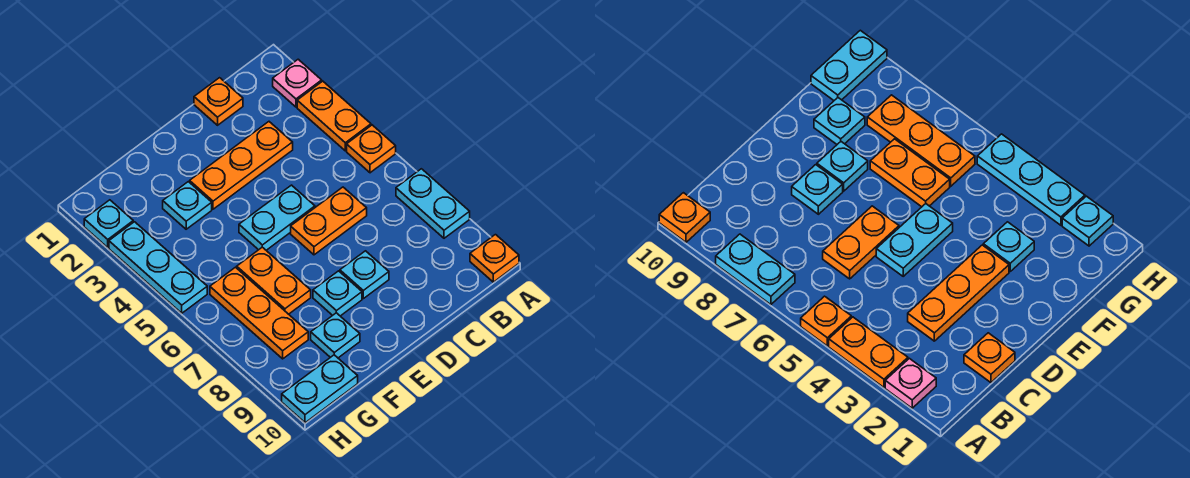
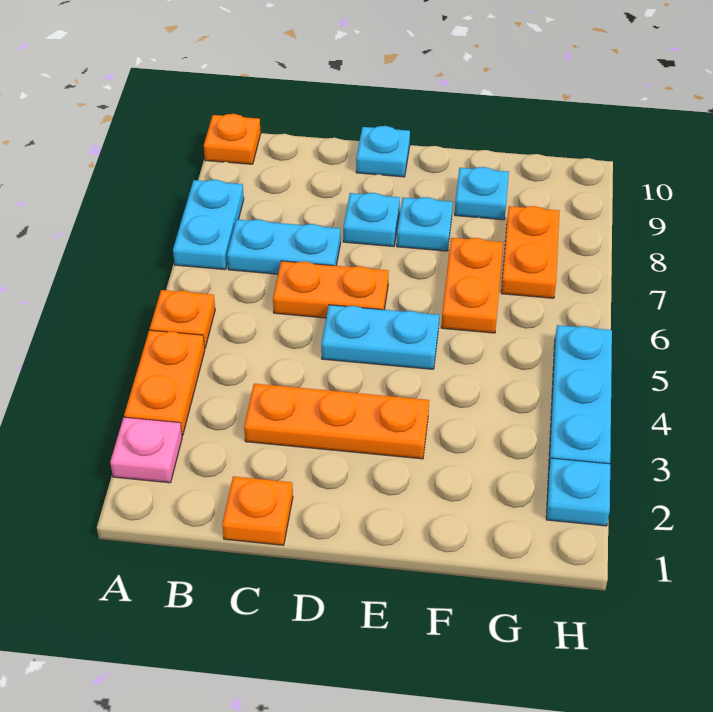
cyan 1x1 plate [163,182,212,229] -> cyan 1x1 plate moved to [356,126,410,177]
orange 1x3 plate [210,267,308,359] -> orange 1x2 plate [501,206,560,298]
cyan 1x2 plate [282,355,358,423] -> cyan 1x2 plate moved to [227,219,341,274]

